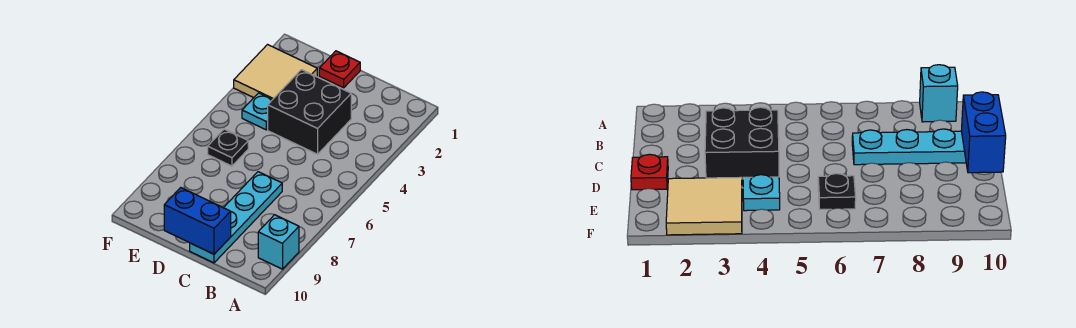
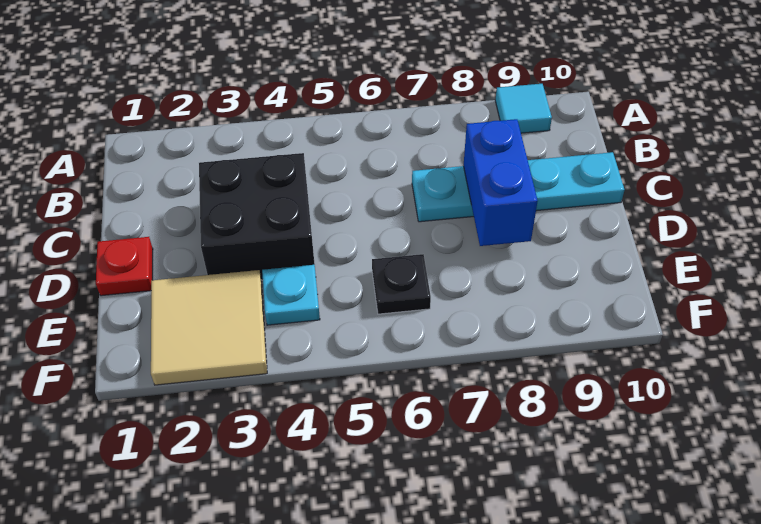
cyan 1x1 brick [258,215,299,269] -> cyan 1x1 tile [495,84,552,133]
blue 1x2 brick [164,188,231,254] -> blue 1x2 brick moved to [464,119,538,246]

